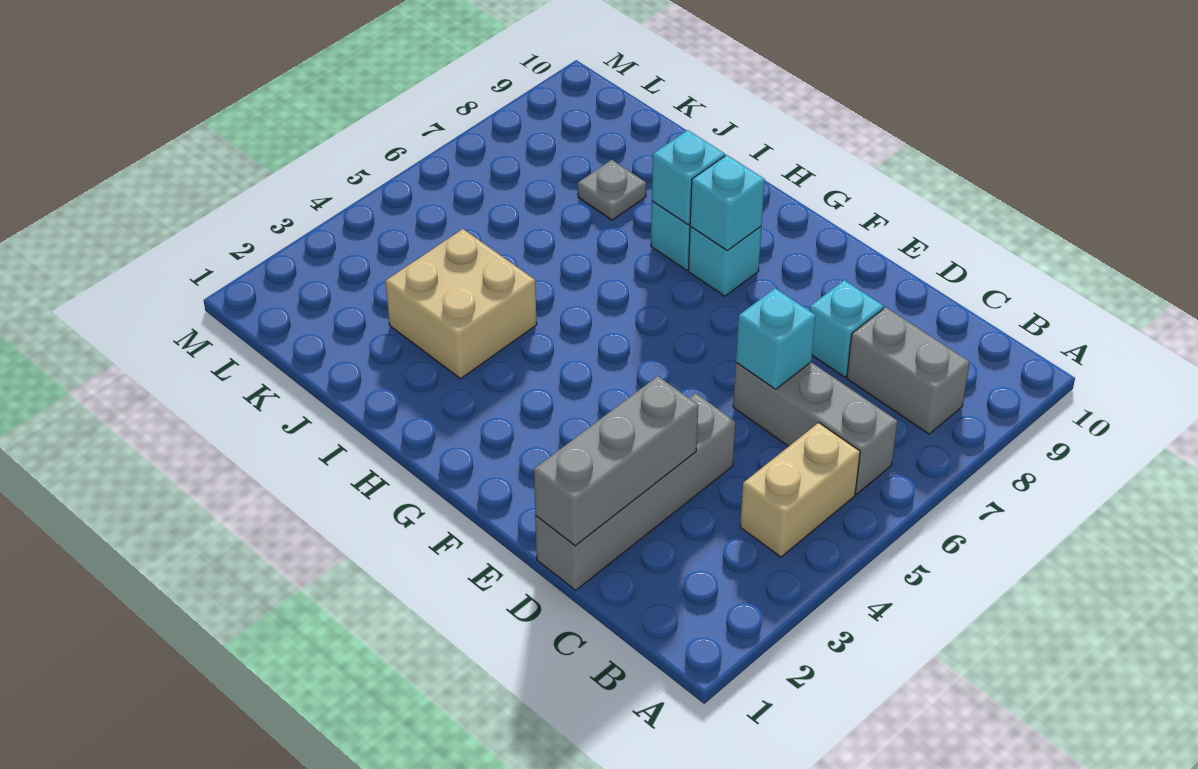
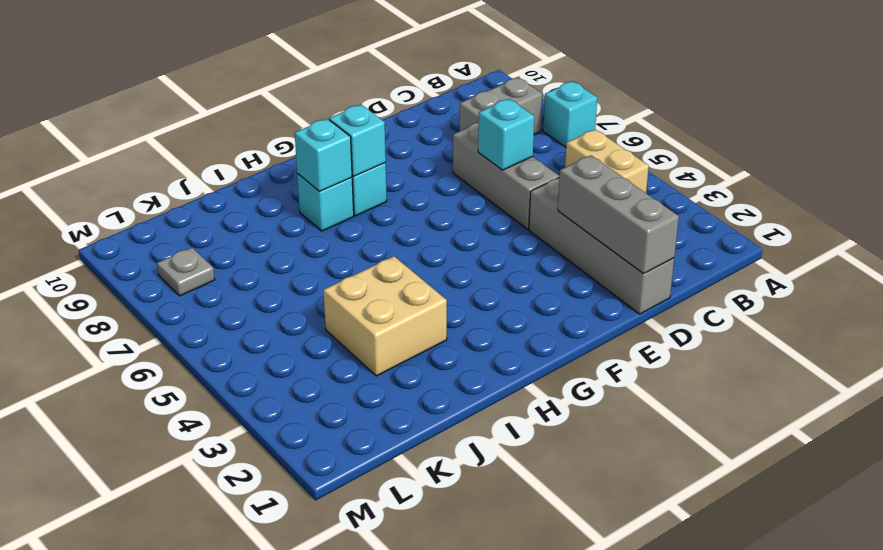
grey 1x3 brick [733,362,897,494] -> grey 1x3 brick turned to [453,122,559,229]
cyan 1x1 brick [810,280,884,377] -> cyan 1x1 brick moved to [543,81,597,147]
grey 1x1 plate [578,160,646,220] -> grey 1x1 plate moved to [157,247,215,296]

